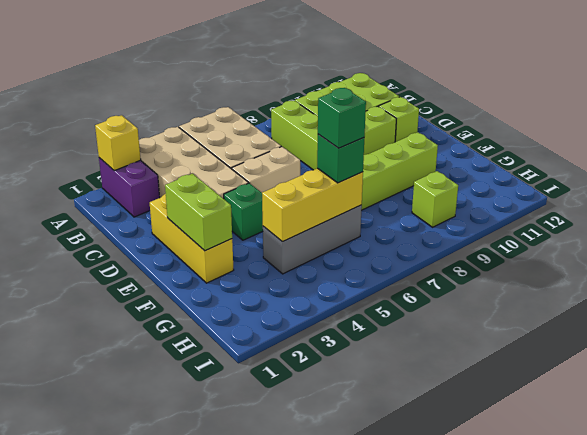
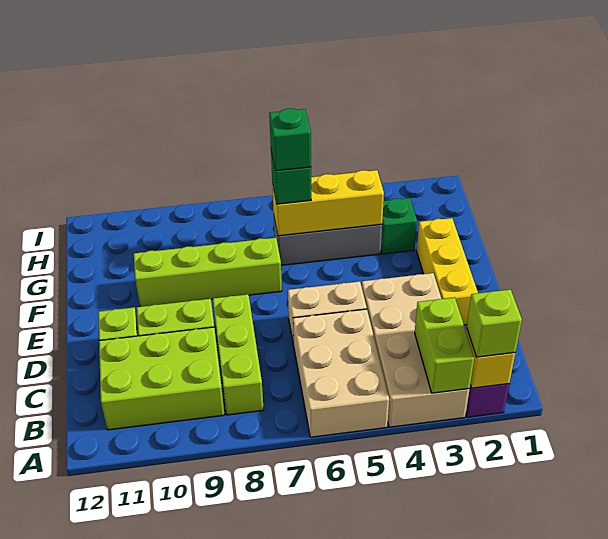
lime 1x2 brick [165,174,232,251] -> lime 1x2 brick moved to [415,297,474,393]
green 1x1 brick [224,183,263,240] -> green 1x1 brick moved to [381,198,417,254]
lime 1x1 brick [412,171,458,227] -> lime 1x1 brick moved to [467,290,522,357]

